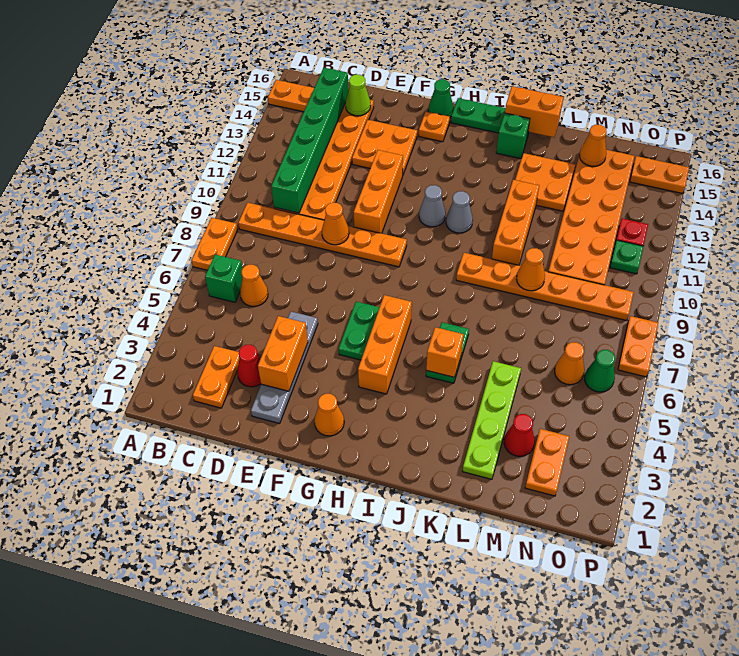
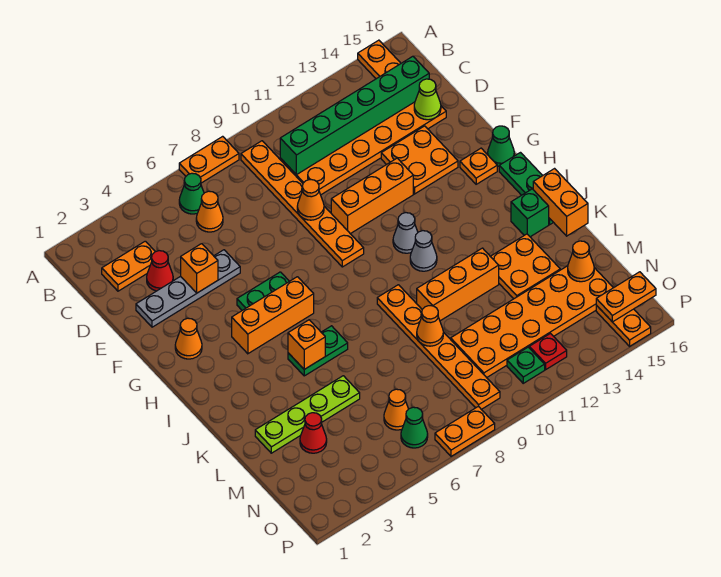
green 1x1 brick [205,254,243,302] -> green 1x1 cone [179,173,204,214]
orange 1x2 brick [258,316,308,391] -> orange 1x1 brick [181,244,218,293]
orange 1x2 plate [525,429,569,496] -> orange 1x2 plate moved to [596,272,656,322]

